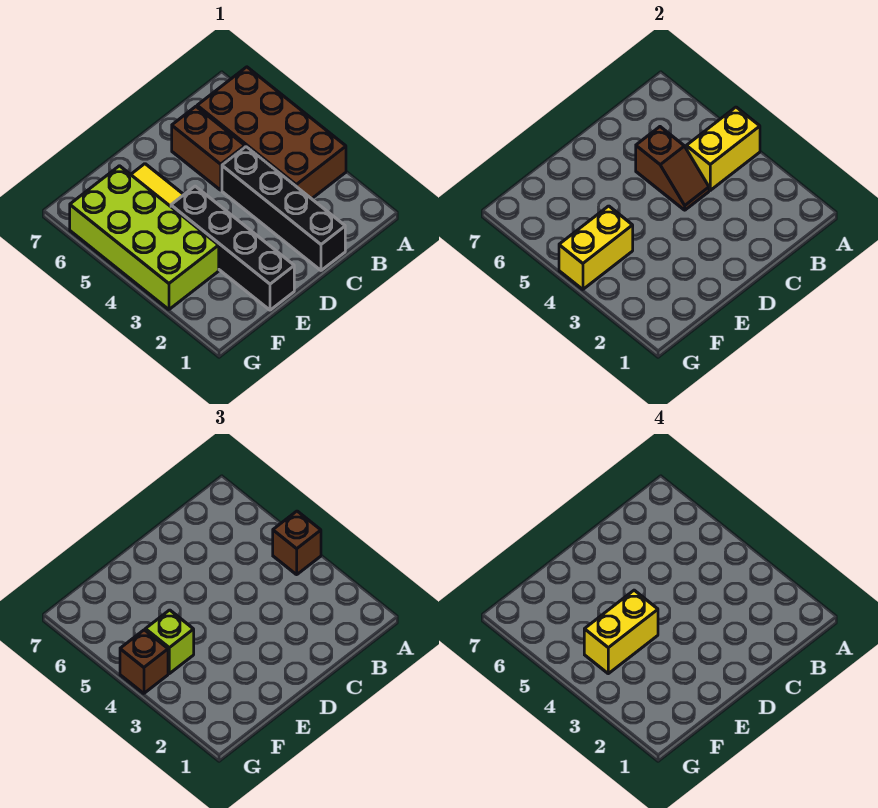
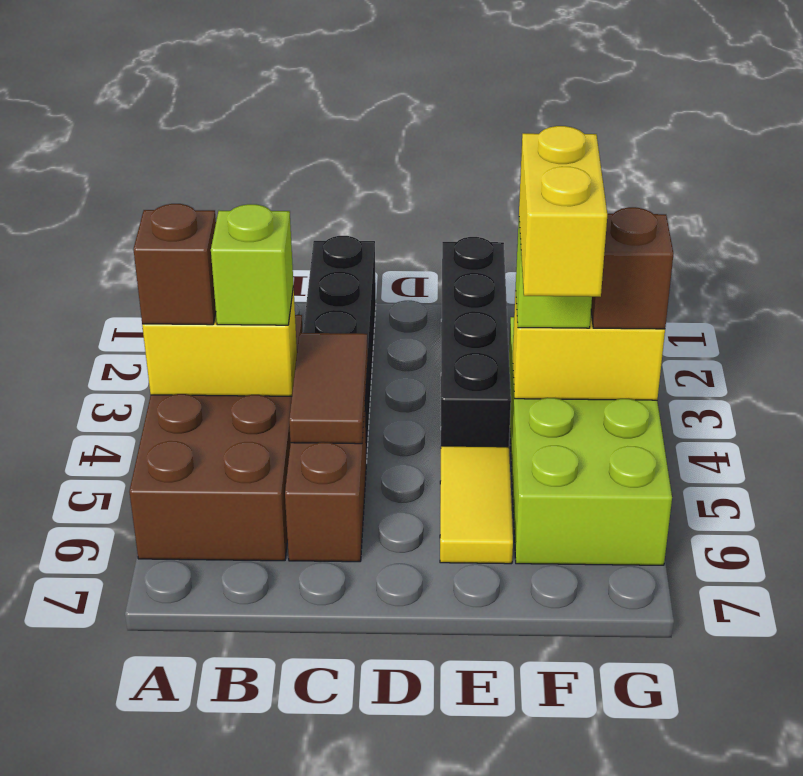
none -> lime 1x1 brick [211,204,293,325]
brown 1x2 slope [636,127,709,210] -> brown 1x2 tile [289,333,368,444]
yellow 1x2 brick [584,590,658,674] -> yellow 1x2 brick turned to [519,126,607,297]

